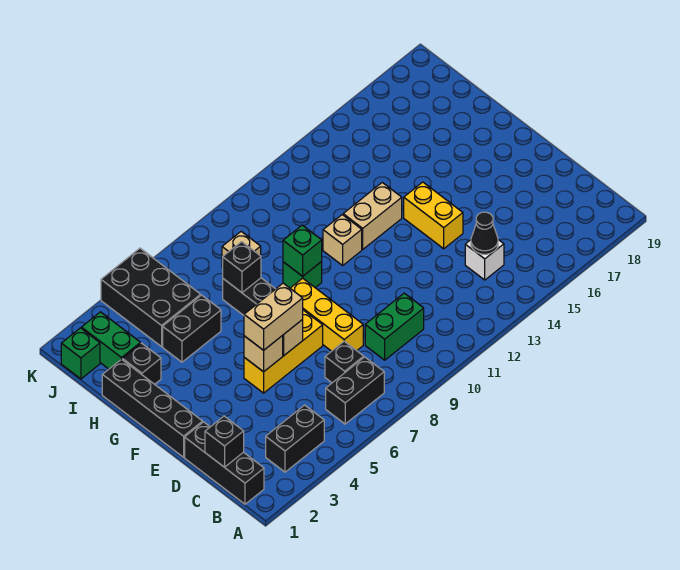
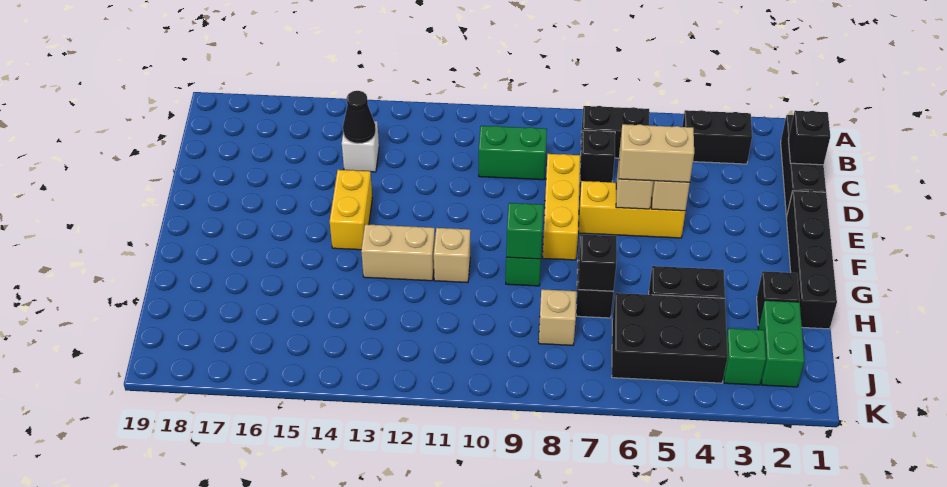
black 2x3 brick [101,248,201,347] -> black 2x3 brick turned to [612,293,728,383]
green 1x1 brick [61,328,100,379] -> green 1x1 brick moved to [724,328,766,385]

